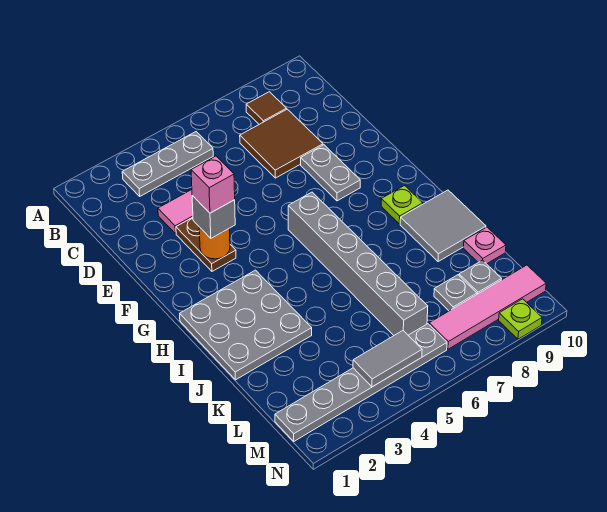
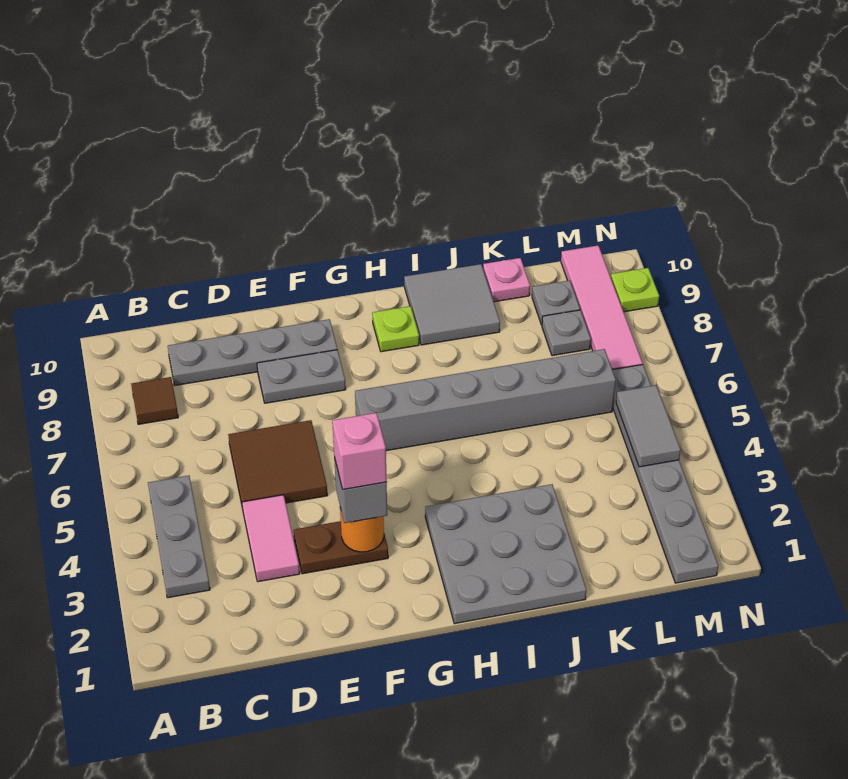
brown 2x2 tile [240,109,323,178] -> brown 2x2 tile moved to [228,420,328,509]
none -> grey 1x4 plate [168,319,337,385]

